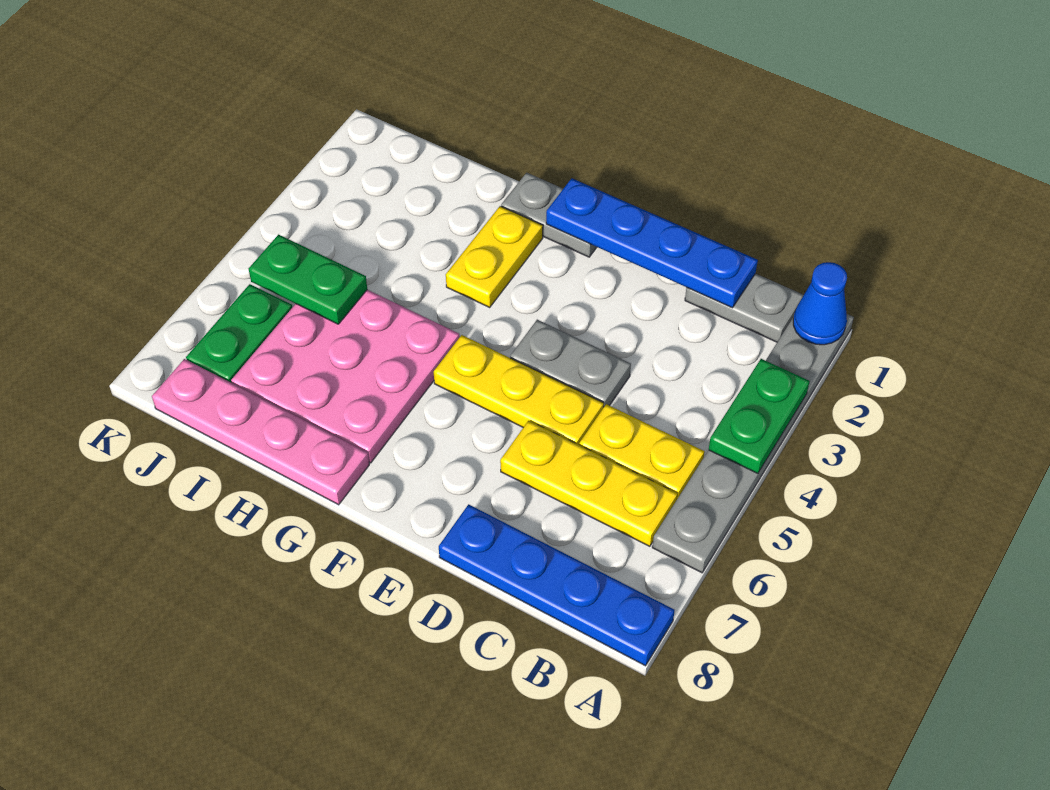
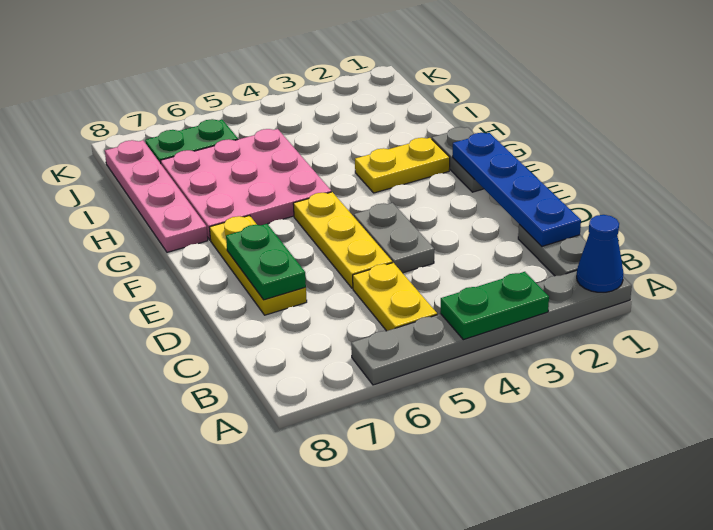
blue 1x4 plate [439,504,675,666] -> none
yellow 1x3 plate [500,421,678,546] -> yellow 1x3 plate moved to [209,215,307,315]
green 1x2 plate [249,235,367,324] -> green 1x2 plate moved to [226,224,306,300]

